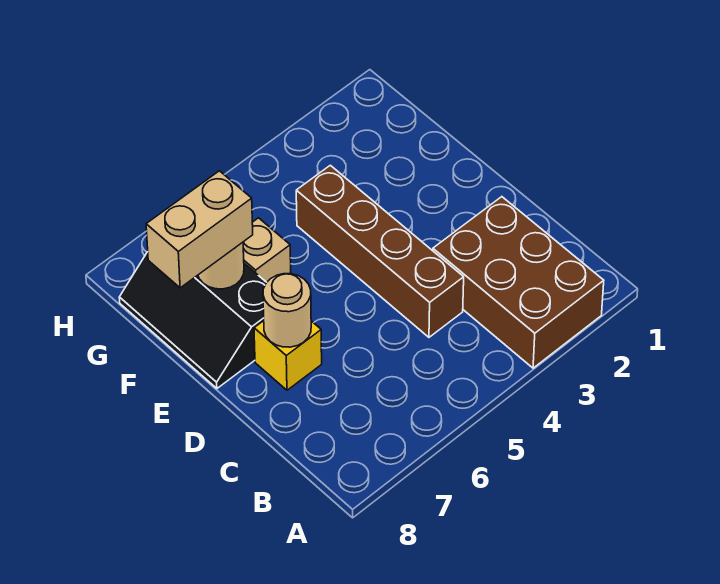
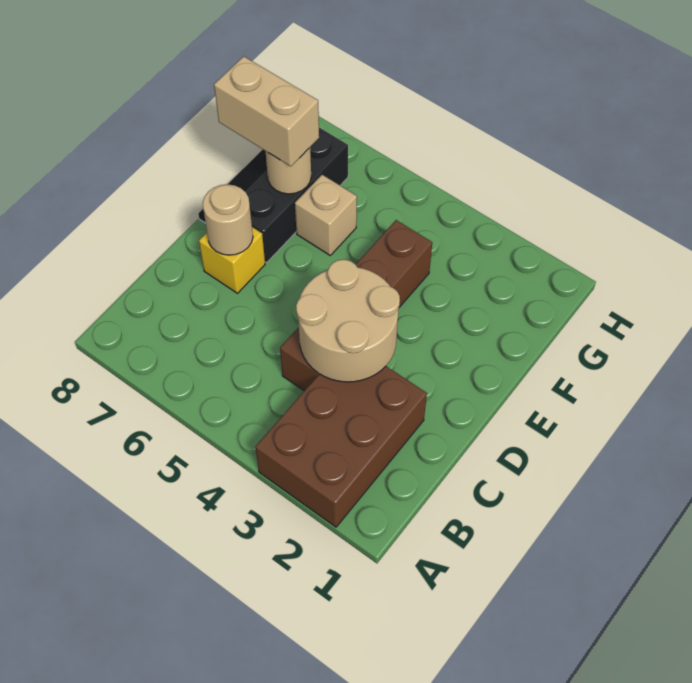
none -> tan 2x2 round brick [296,259,400,382]

